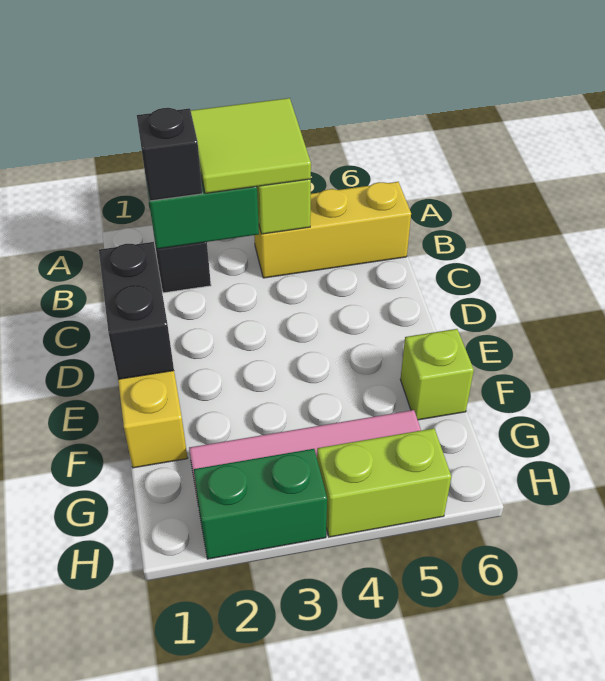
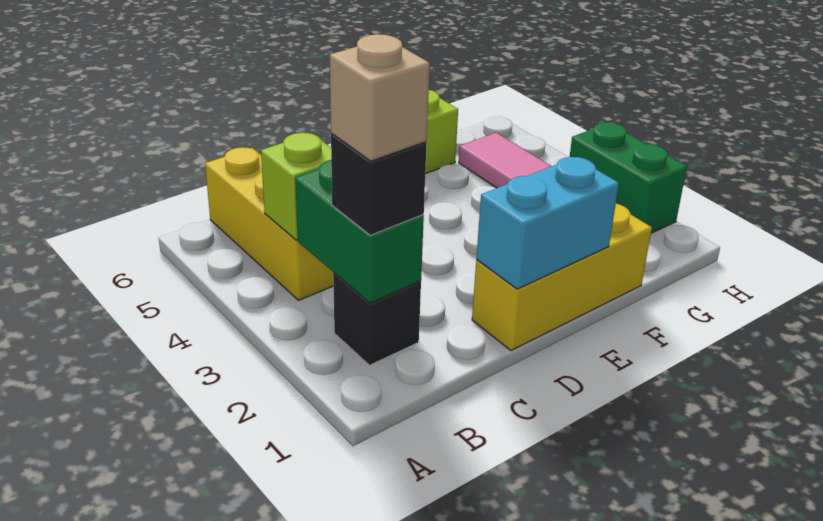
lime 2x2 tile [191,98,311,193] -> none
none -> tan 1x1 brick [330,34,430,161]
black 1x2 brick [99,242,174,379] -> cyan 1x2 brick [476,157,619,289]
lime 1x2 brick [317,428,451,537] -> none

